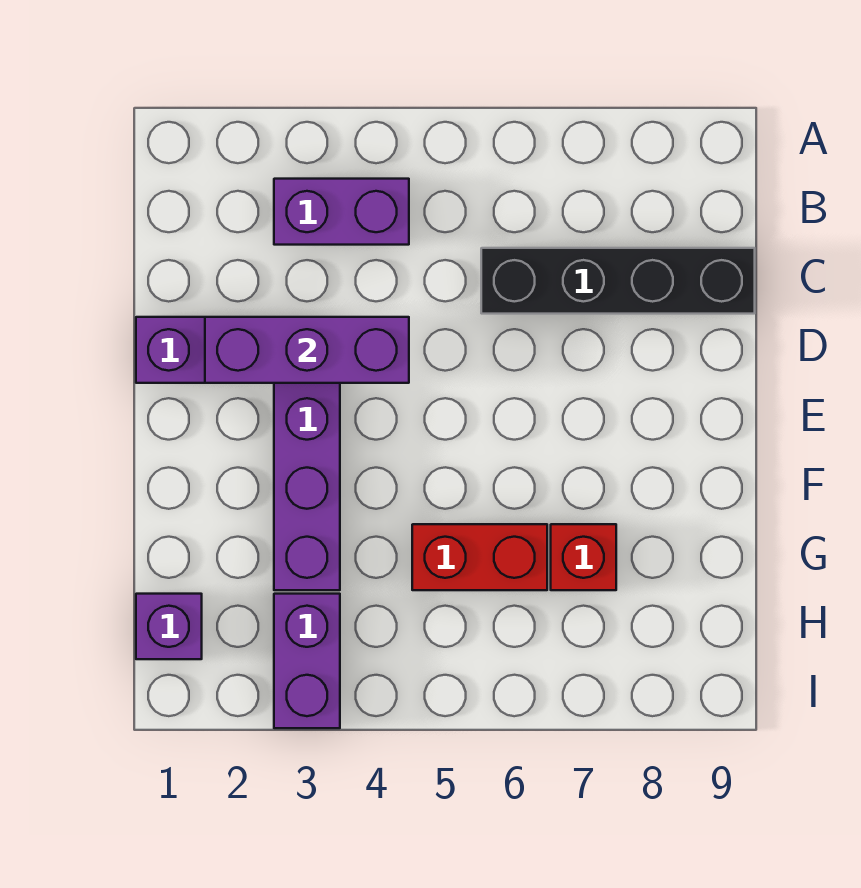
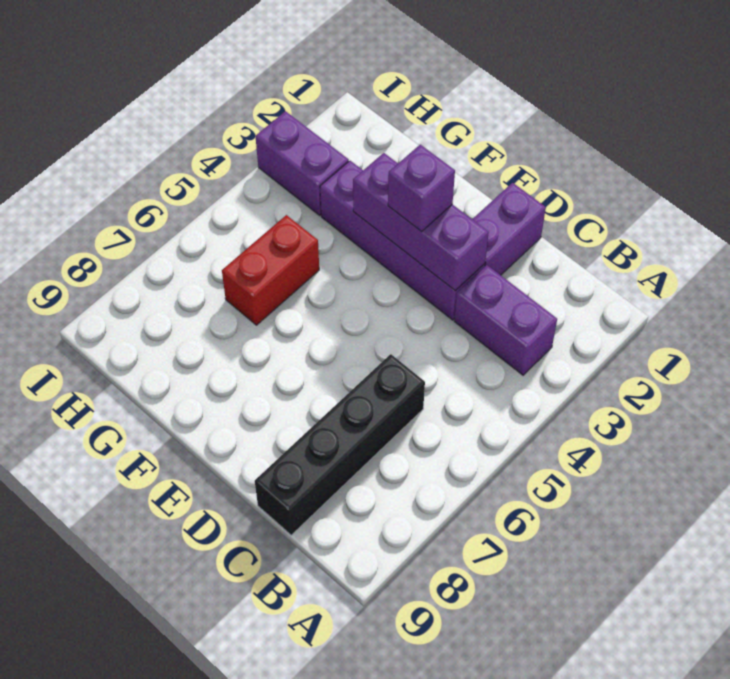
purple 1x2 brick [274,179,409,245] -> purple 1x2 brick turned to [454,265,557,375]
purple 1x3 brick [205,317,409,383] -> purple 1x3 brick turned to [353,153,489,291]
red 1x1 brick [551,524,616,590] -> none
purple 1x1 brick [136,594,202,659] -> purple 1x1 brick moved to [388,145,455,232]

